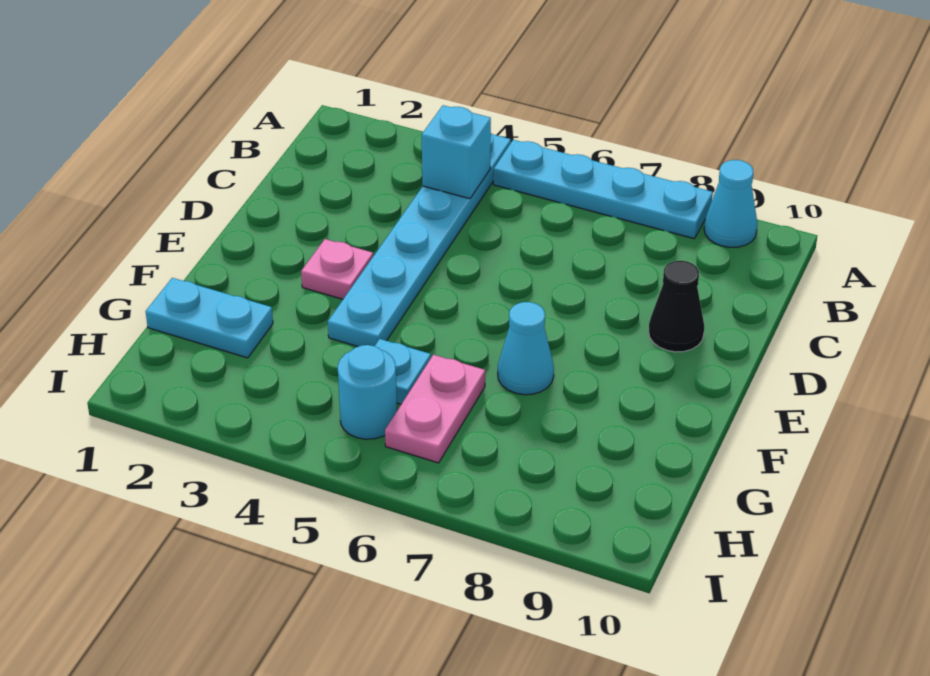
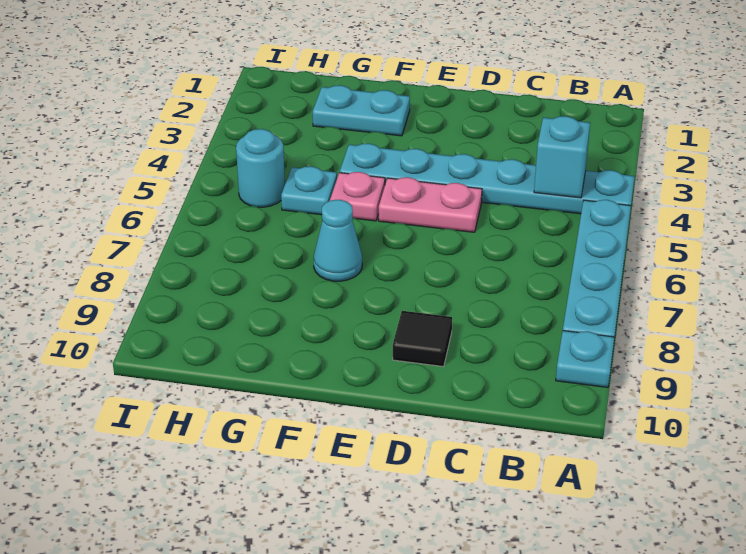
cyan 1x1 cone [704,160,758,247] -> cyan 1x1 plate [556,331,614,387]
black 1x1 cone [649,261,704,352] -> black 1x1 tile [393,311,452,367]
pink 1x1 plate [301,239,373,299] -> pink 1x1 plate moved to [330,172,385,221]
cyan 1x2 plate [146,278,273,358] -> cyan 1x2 plate turned to [313,85,410,136]
pink 1x2 plate [385,355,485,463] -> pink 1x2 plate moved to [379,177,482,232]

